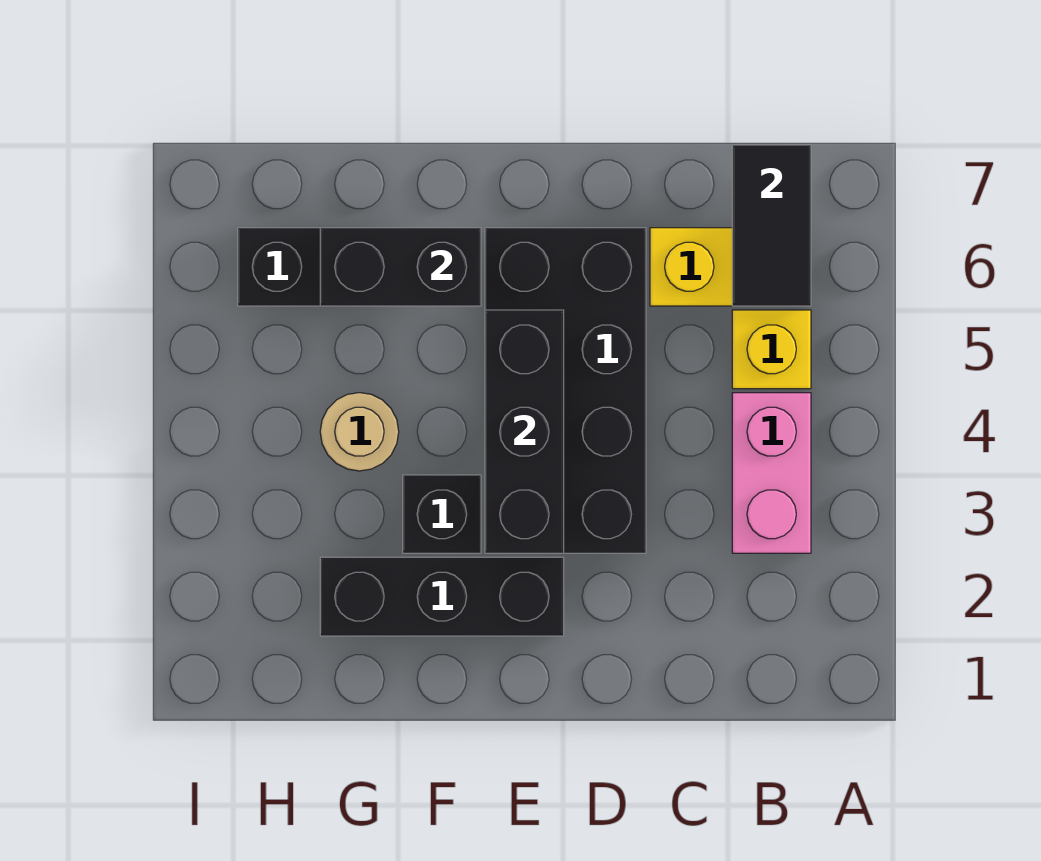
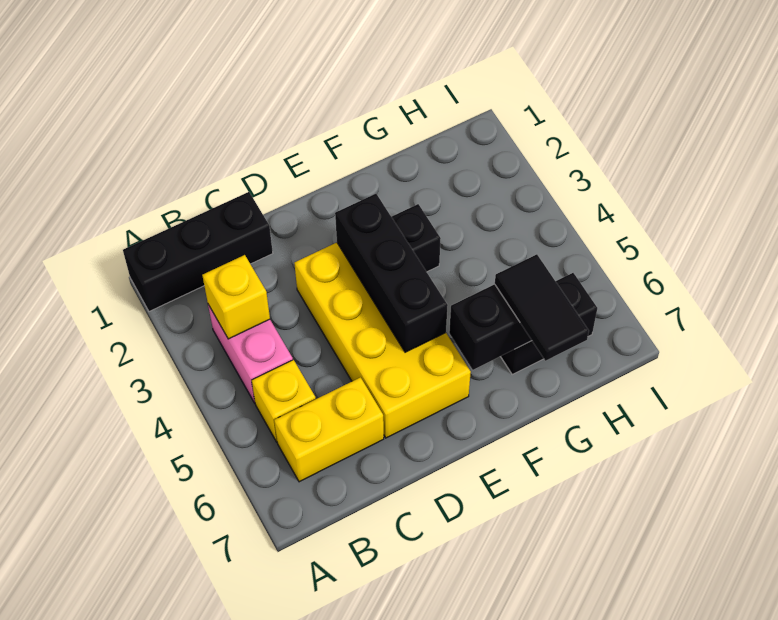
none -> yellow 1x1 brick [202,255,270,339]
black 1x2 tile [732,145,811,306] -> black 1x2 tile moved to [495,254,589,361]
black 2x4 brick [485,228,646,553] -> yellow 2x4 brick [294,243,471,438]
black 1x3 brick [320,557,564,636] -> black 1x3 brick moved to [123,192,273,311]
tan 1x1 round brick [320,393,399,471] -> none

